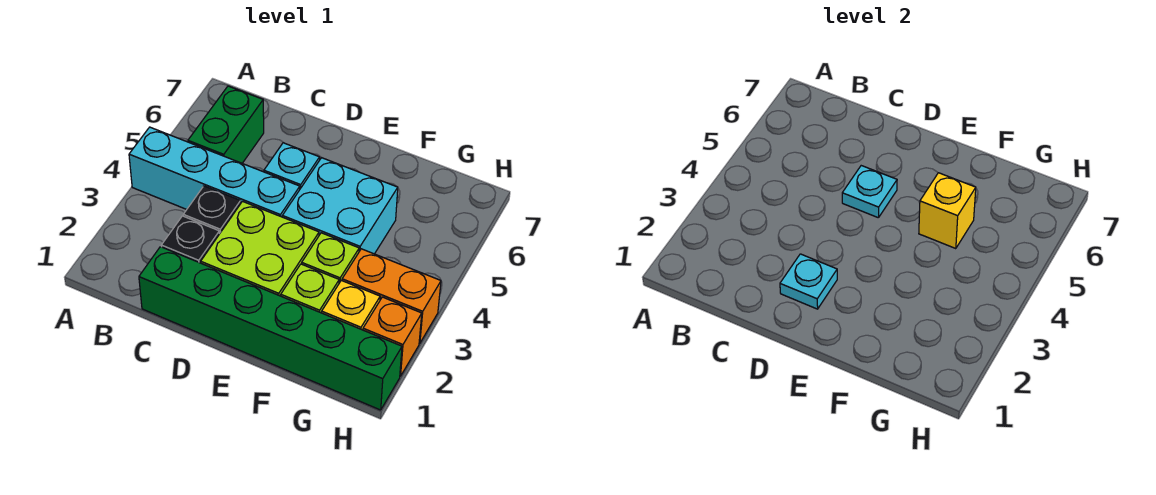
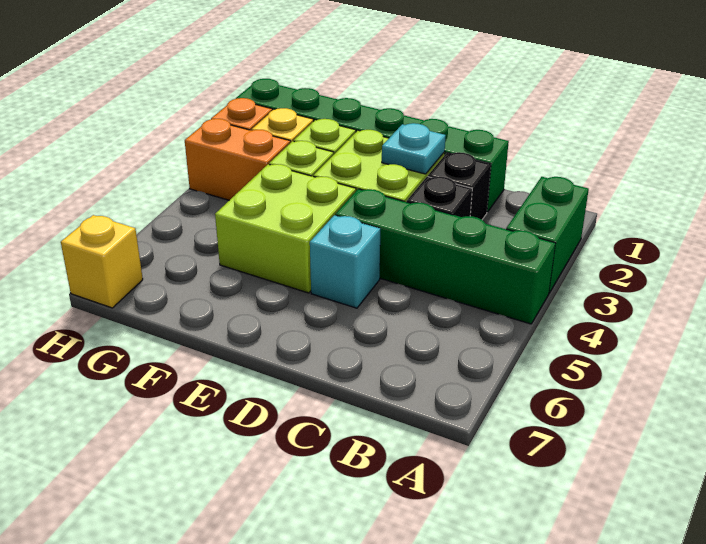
cyan 1x4 brick [129,127,300,217] -> green 1x4 brick [335,189,555,324]
green 1x2 brick [188,86,264,163] -> green 1x2 brick moved to [506,177,589,293]
cyan 1x1 plate [842,166,897,218] -> none
cyan 2x2 brick [282,158,398,254] -> lime 2x2 brick [215,164,356,293]
yellow 1x1 brick [919,173,976,249] -> yellow 1x1 brick moved to [61,215,143,308]

